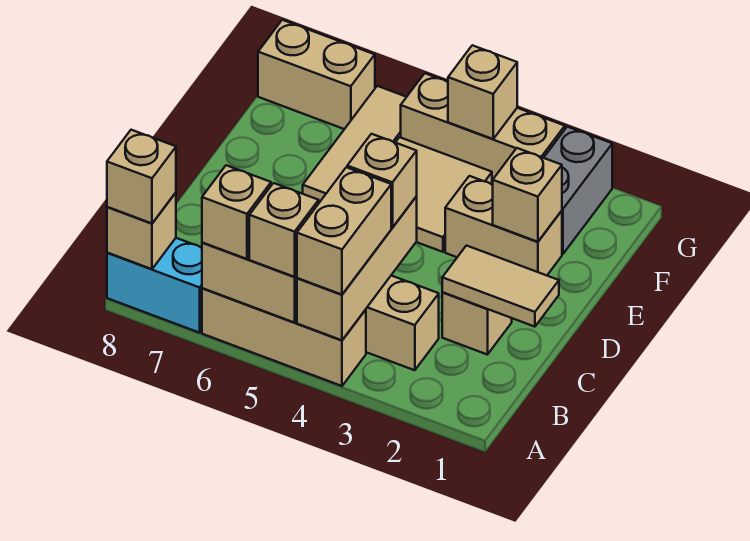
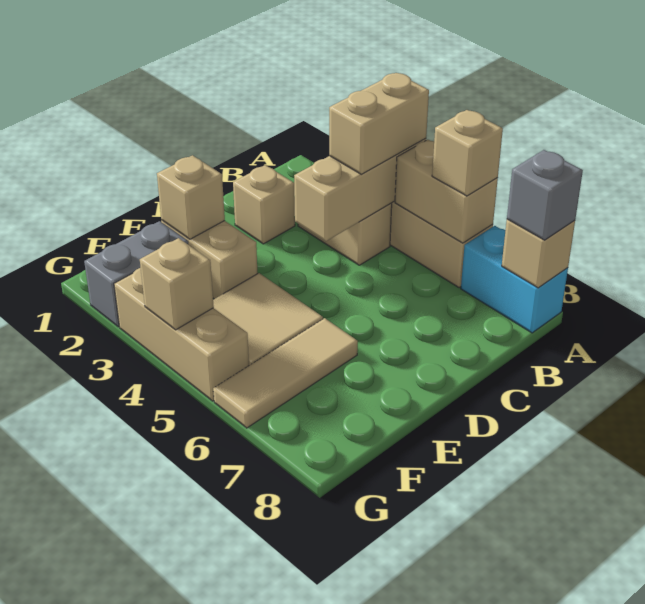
tan 1x1 brick [249,183,319,277] -> none
tan 1x1 brick [107,130,176,223] -> grey 1x1 brick [507,150,583,240]
tan 1x2 tile [442,246,559,327] -> none
tan 1x1 brick [347,134,417,228] -> none
tan 1x2 brick [258,20,375,129] -> none

